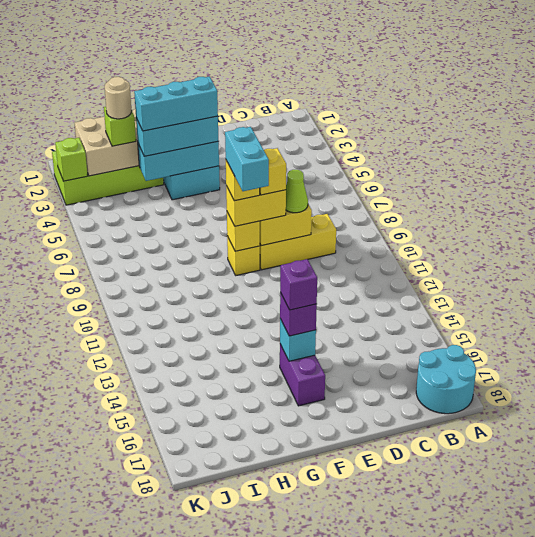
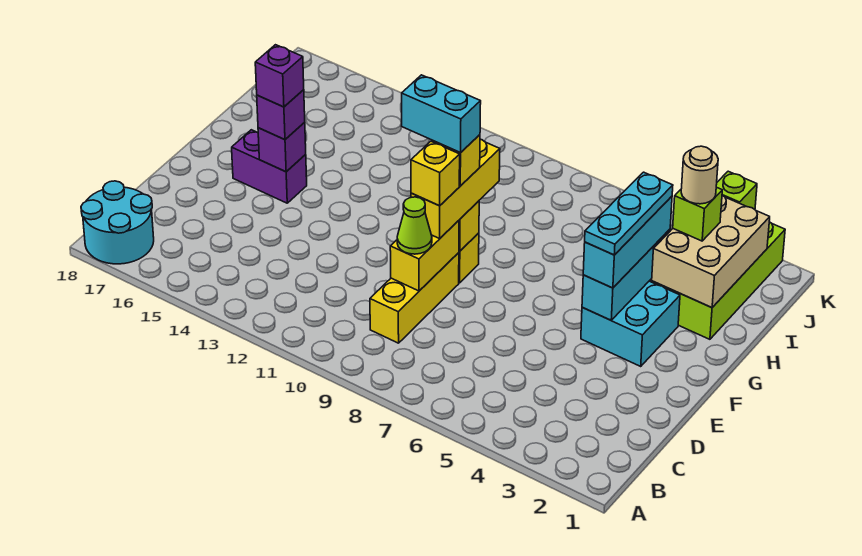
yellow 1x2 brick [226,186,286,226] -> yellow 1x3 brick [411,139,500,238]
cyan 1x3 brick [134,77,218,131] -> cyan 1x3 plate [585,172,673,255]
cyan 1x1 brick [280,319,316,361] -> purple 1x1 brick [258,122,306,172]

